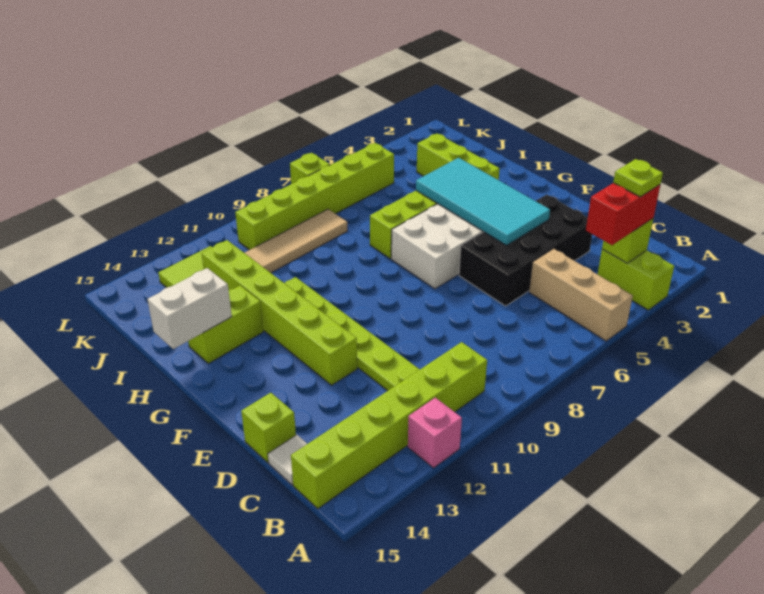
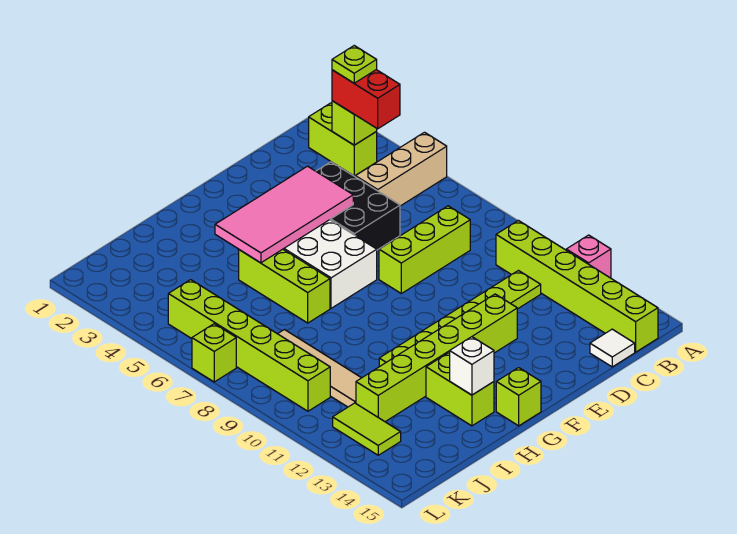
lime 1x2 brick [598,249,674,310] -> lime 1x2 brick turned to [309,103,377,176]
black 2x4 brick [459,194,592,306] -> black 2x3 brick [316,162,400,250]
lime 1x1 brick [241,393,296,462] -> lime 1x1 brick moved to [496,368,541,426]
cyan 2x4 tile [416,158,550,245] -> pink 2x4 tile [215,166,353,263]
lime 1x3 brick [417,133,500,180] -> lime 1x3 brick moved to [379,206,470,293]
white 1x2 brick [147,268,232,349] -> white 1x1 brick [450,337,494,395]

